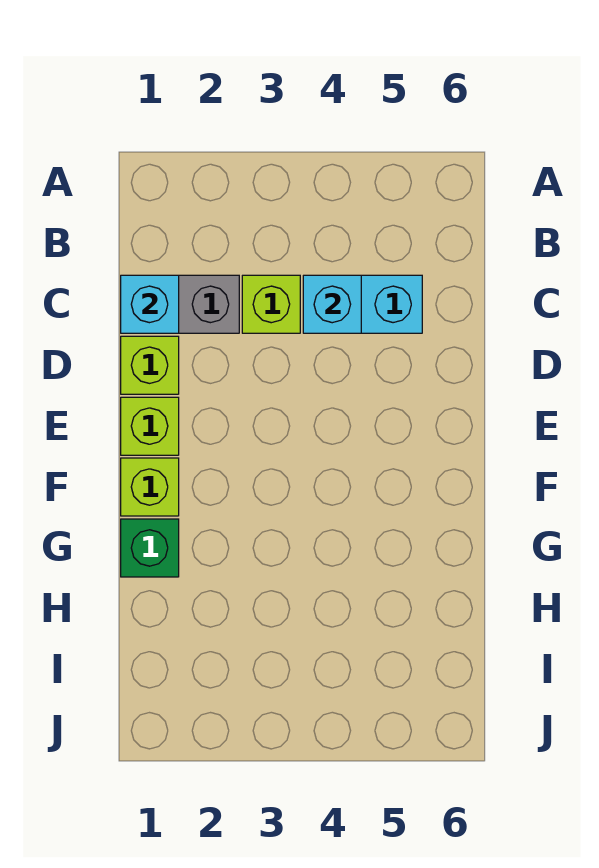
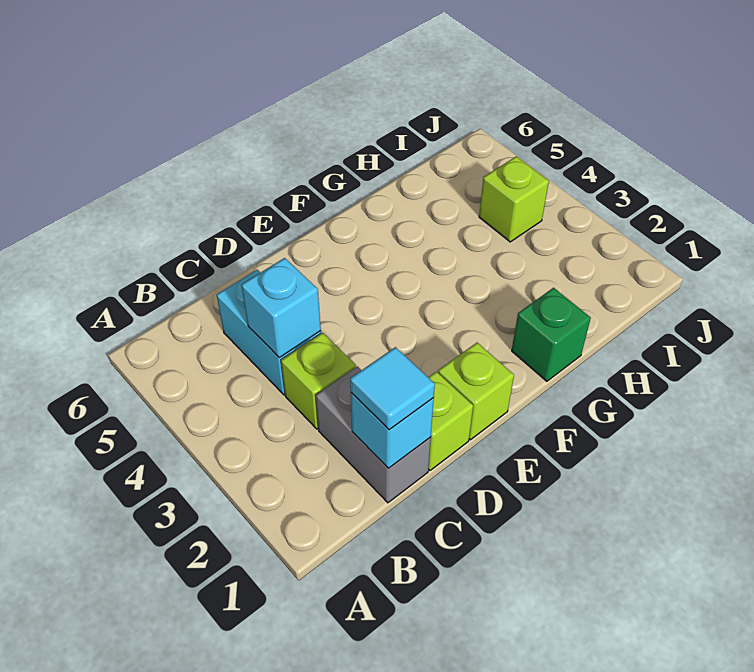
none -> cyan 1x1 tile [350,347,435,430]
lime 1x1 brick [121,458,179,516] -> lime 1x1 brick moved to [479,157,549,242]

